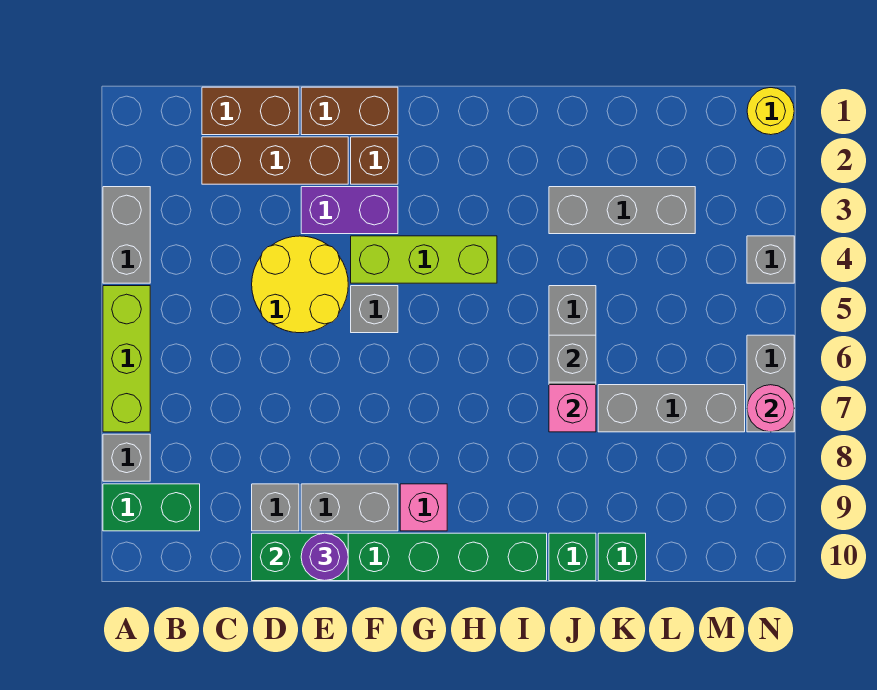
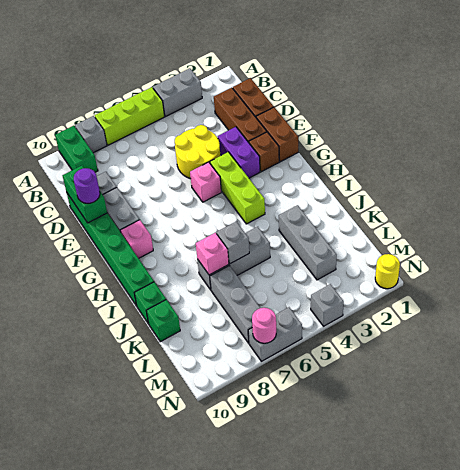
grey 1x1 brick [351,286,398,333] -> pink 1x1 brick [190,162,221,202]

